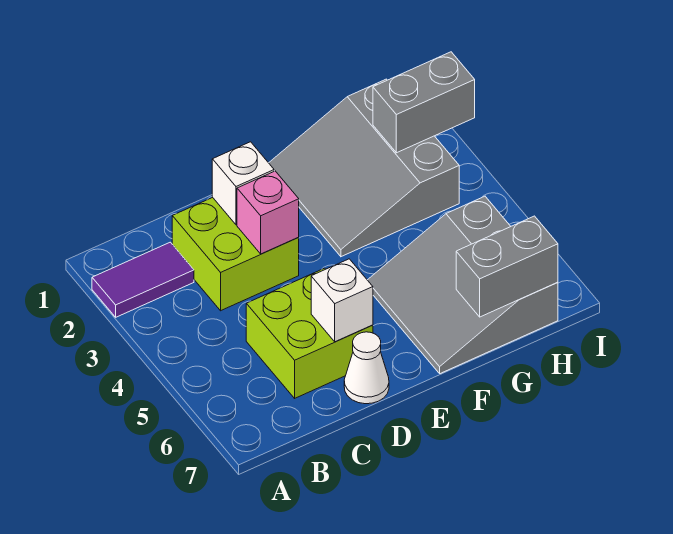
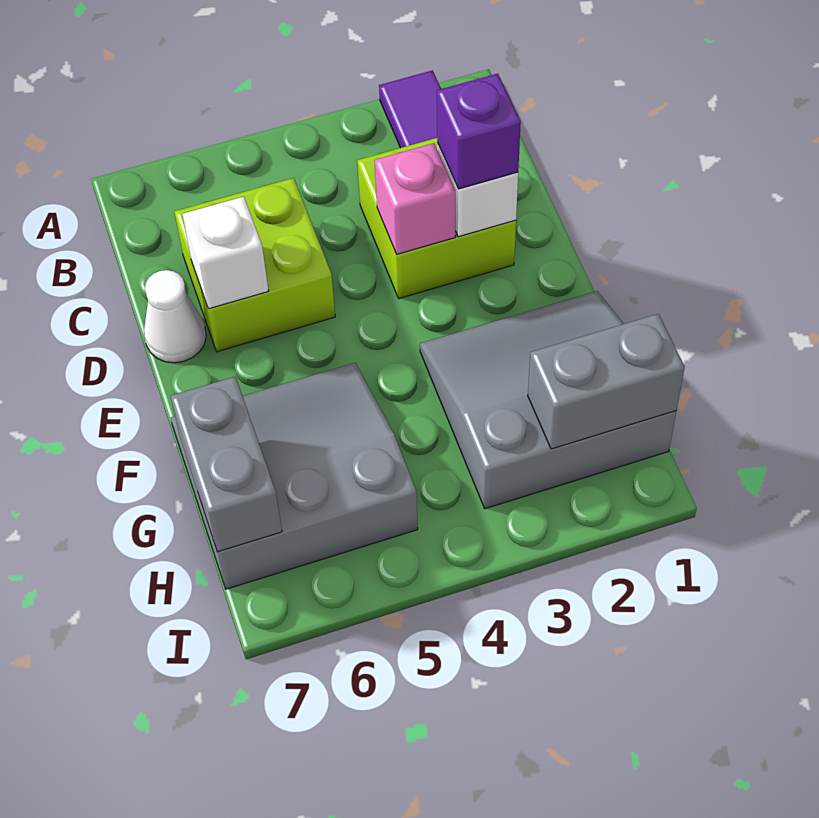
none -> purple 1x1 brick [437,74,521,189]
grey 1x2 brick [373,52,475,153] -> grey 1x2 brick turned to [528,314,685,449]

